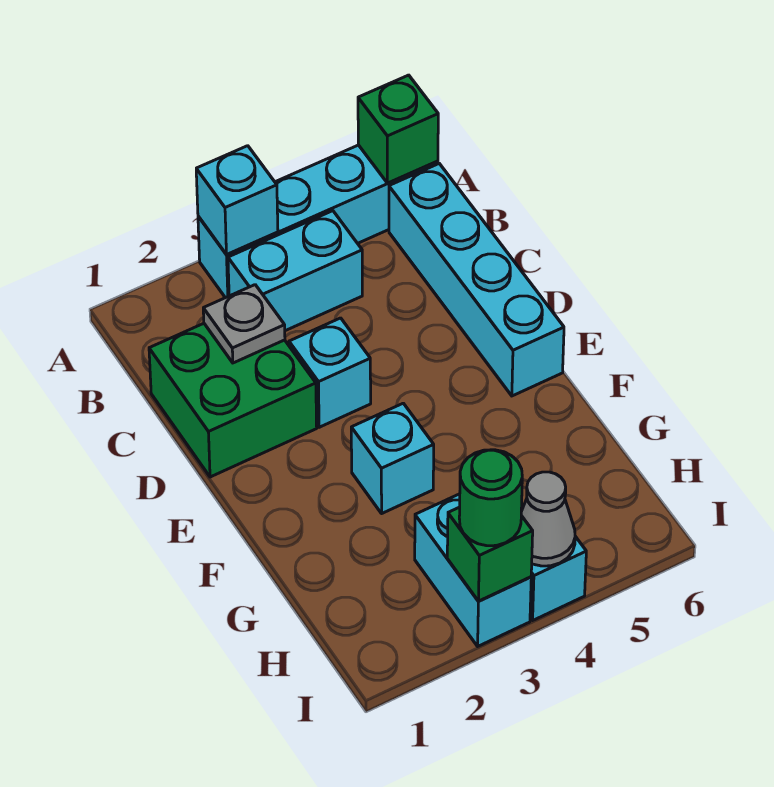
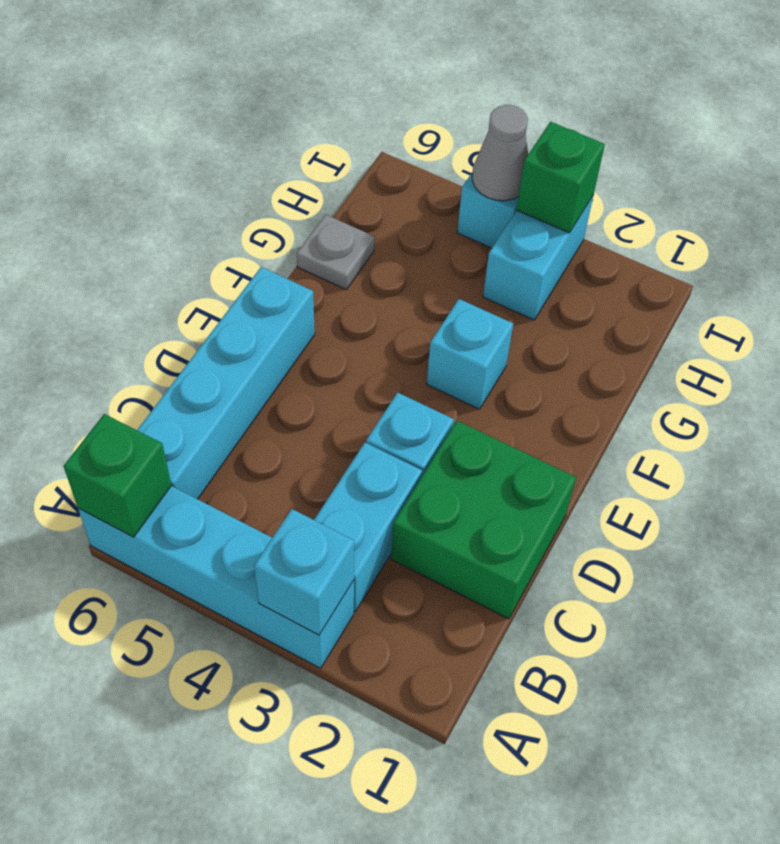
cyan 1x2 brick [228,211,362,331] -> cyan 1x2 brick turned to [314,443,422,612]
grey 1x1 plate [203,285,285,363] -> grey 1x1 plate moved to [297,215,375,290]
green 1x1 round brick [459,450,522,546] -> none

